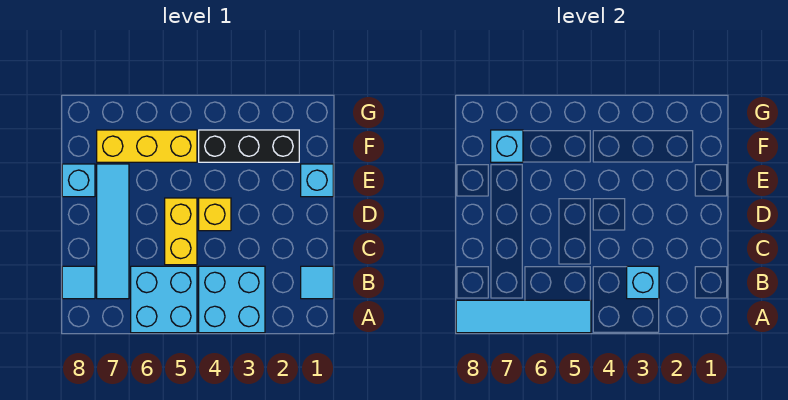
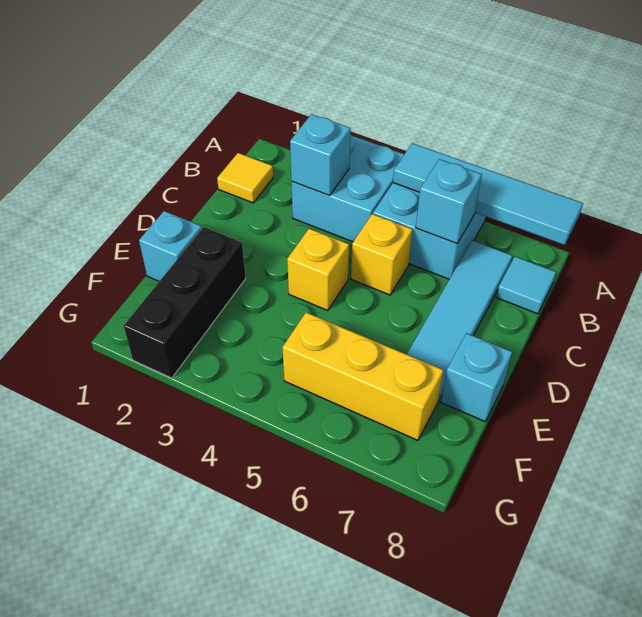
cyan 1x1 tile [301,266,333,299] -> yellow 1x1 tile [217,153,273,203]
yellow 1x2 brick [165,198,197,265] -> yellow 1x1 brick [351,214,413,295]
black 1x3 brick [199,130,299,162] -> black 1x3 brick turned to [124,227,246,378]
cyan 1x1 brick [491,130,523,162] -> cyan 1x1 brick moved to [416,159,482,244]

